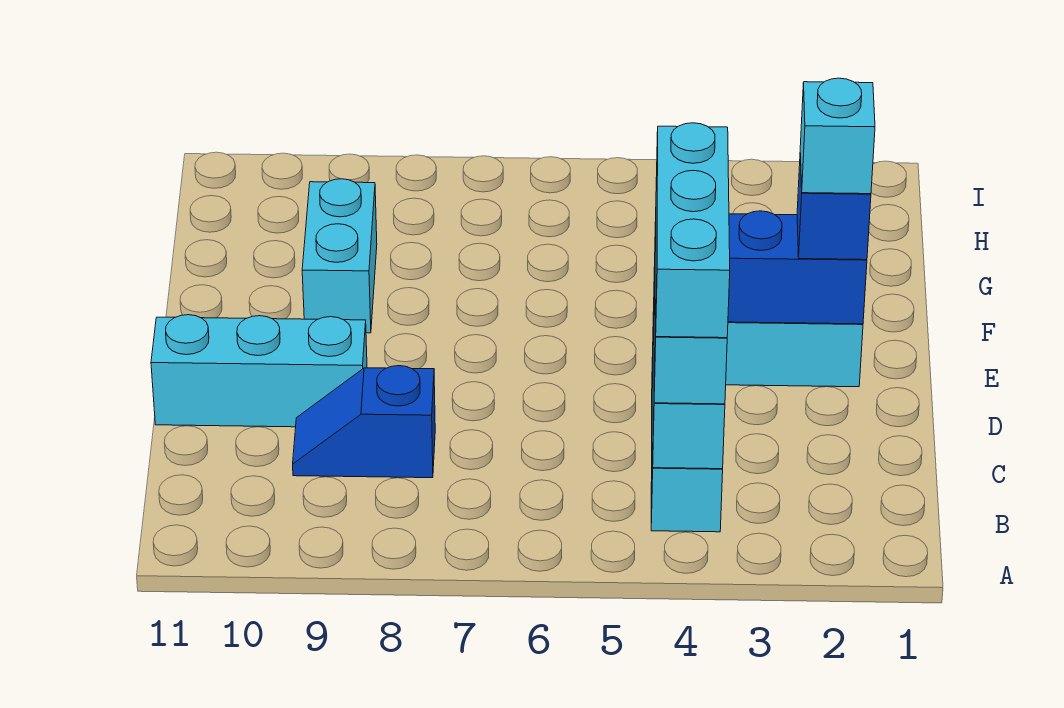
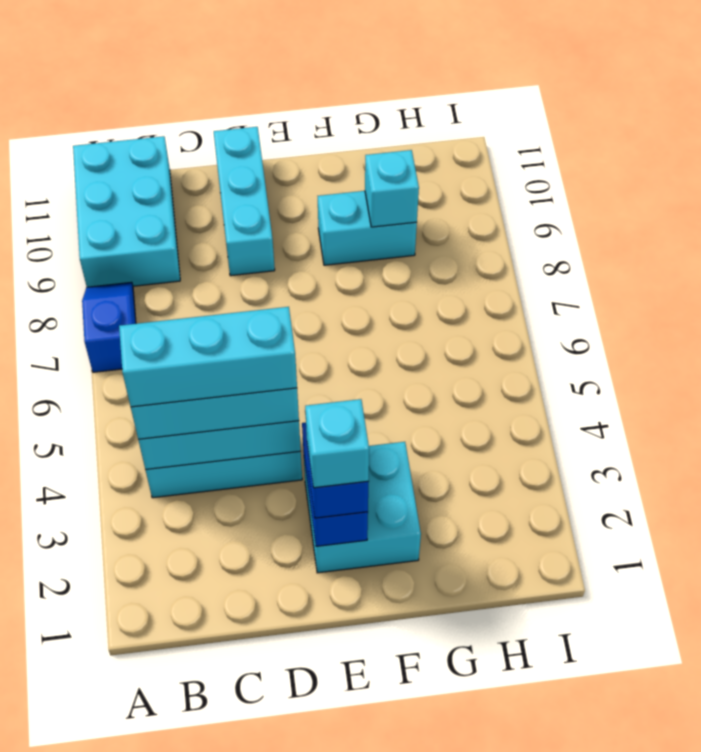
none -> cyan 2x3 brick [73,136,180,287]
blue 1x2 slope [293,366,435,478] -> blue 1x2 slope moved to [82,282,136,372]
none -> cyan 1x1 brick [365,150,419,227]

